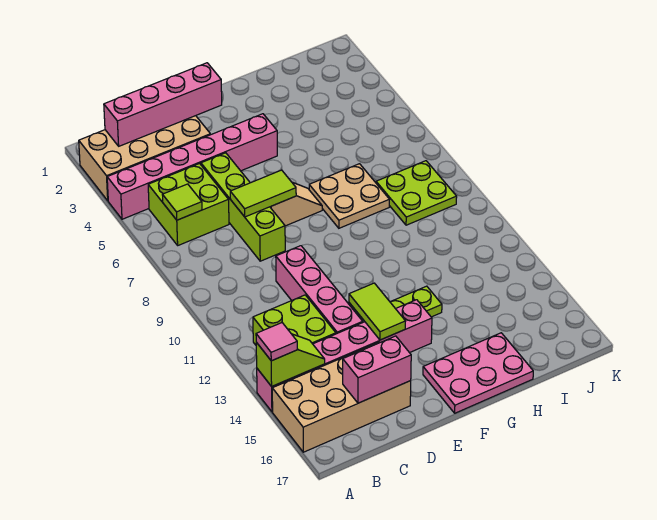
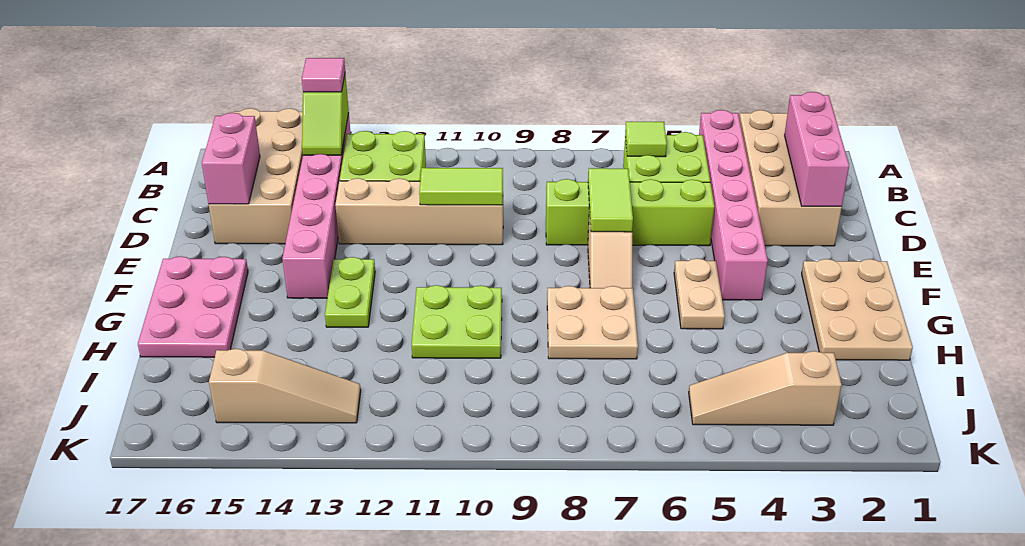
pink 1x4 brick [104,63,222,146] -> pink 1x3 brick [785,92,849,206]
pink 1x4 brick [276,246,363,334] -> tan 1x4 brick [335,178,503,245]
lime 1x2 tile [349,283,406,340] -> lime 1x2 tile moved to [419,168,503,205]
none -> tan 2x3 plate [802,259,913,360]
none -> tan 1x2 plate [674,258,725,329]
lime 2x2 plate [376,161,457,225] -> lime 2x2 plate moved to [412,285,502,358]
none -> tan 1x3 slope [689,351,842,425]
none -> tan 1x3 slope [209,349,361,423]

